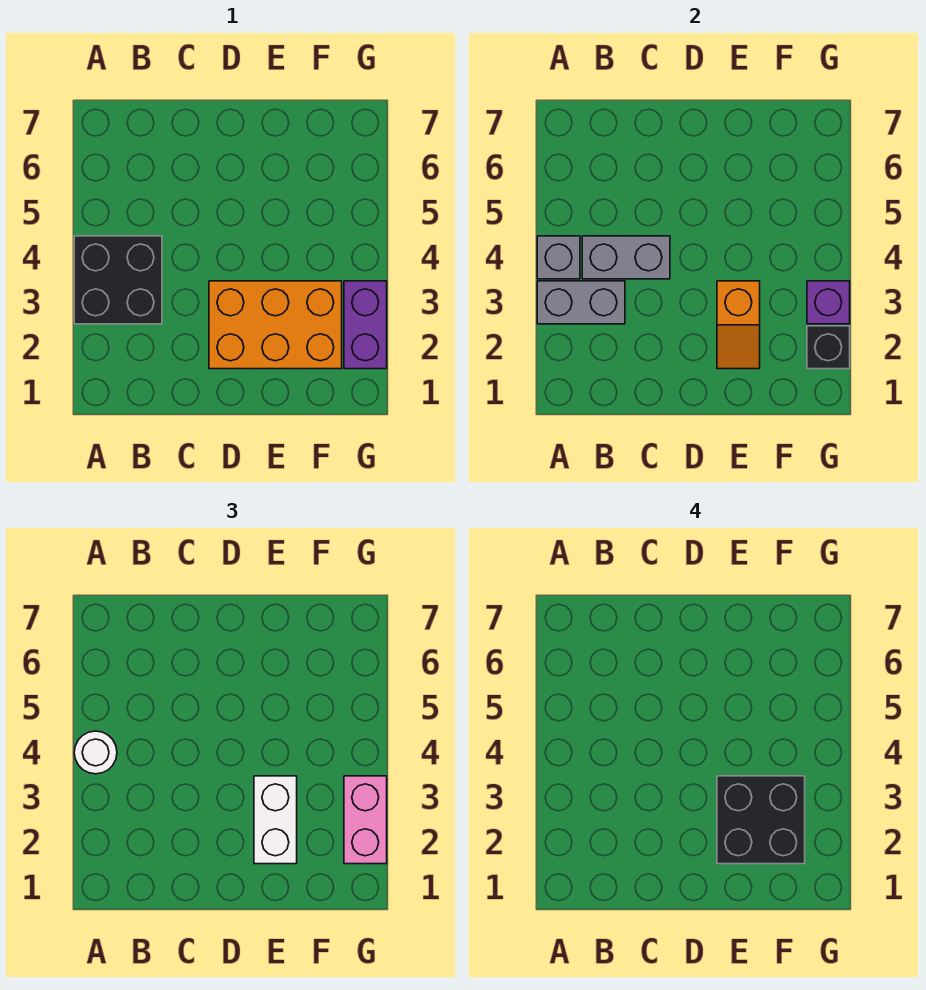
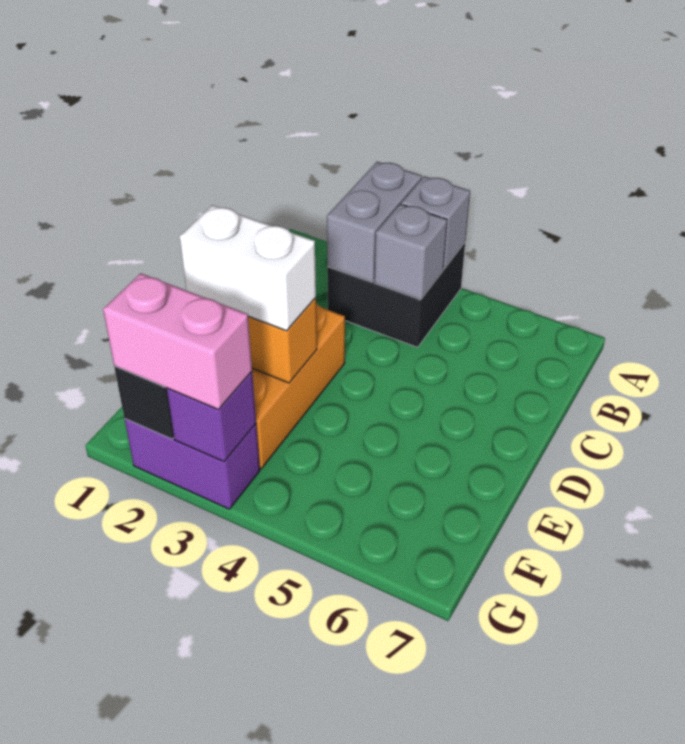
white 1x1 round brick [74,731,117,774] -> none
grey 1x2 brick [582,236,670,279] -> grey 1x1 brick [374,204,447,299]
black 2x2 brick [717,776,805,864] -> none

